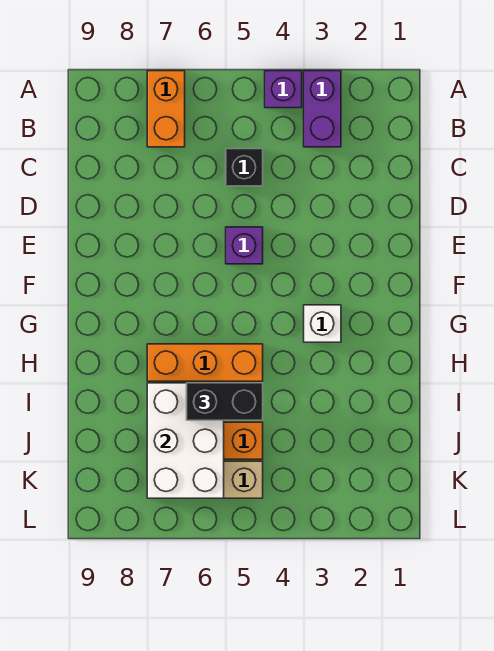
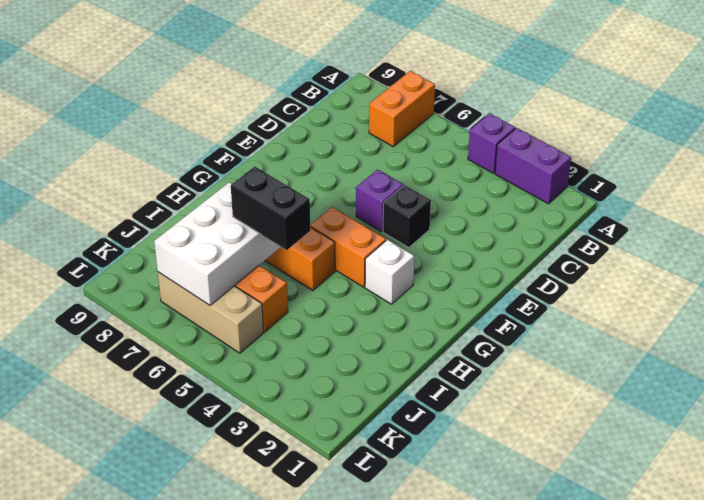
purple 1x2 brick [304,71,341,147] -> purple 1x2 brick turned to [495,128,571,204]
black 1x1 brick [226,149,263,186] -> black 1x1 brick moved to [383,185,431,248]
none -> orange 1x2 brick [310,207,386,287]

